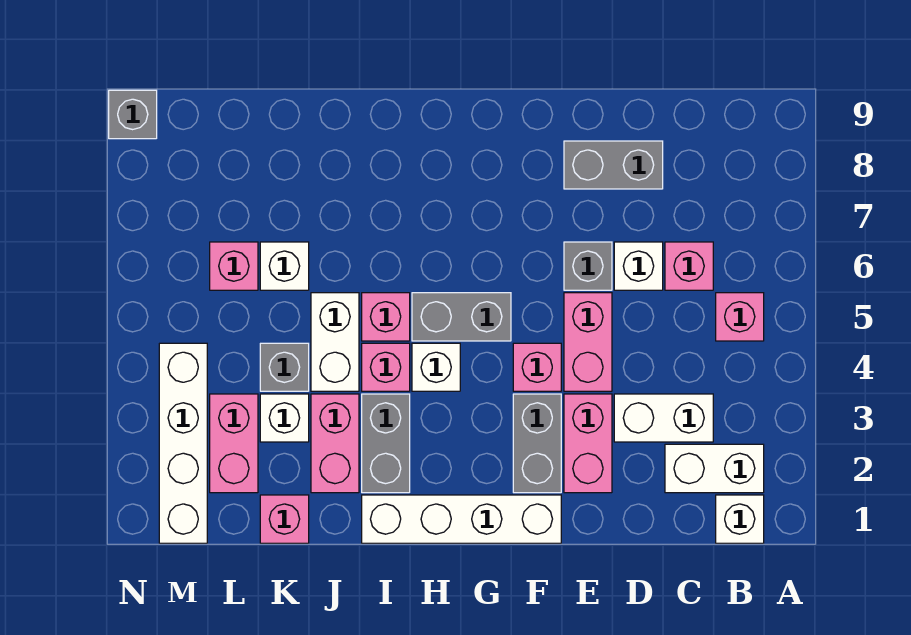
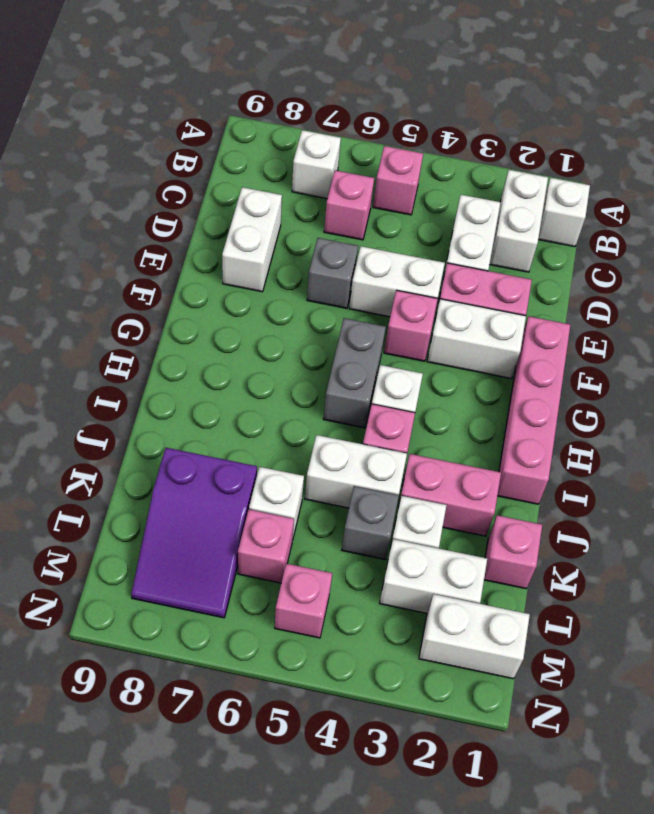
white 1x1 brick [614,242,663,290] -> white 1x1 brick moved to [292,130,341,199]
grey 1x2 brick [564,141,663,189] -> white 1x2 brick [222,187,282,292]
pink 1x2 brick [564,293,612,391] -> white 1x2 brick [349,246,445,317]
white 1x4 brick [362,495,561,543] -> pink 1x4 brick [497,316,570,504]
grey 1x2 brick [513,394,561,493] -> white 1x2 brick [427,299,526,379]
grey 1x2 brick [362,394,410,493] -> none
pink 1x1 brick [362,293,410,341] -> pink 1x1 brick moved to [275,564,332,638]
none -> purple 2x3 slope [131,448,257,618]
pink 1x2 brick [210,394,258,493] -> white 1x2 brick [380,539,487,613]
white 1x4 brick [159,343,207,543] -> white 1x2 brick [419,594,530,679]
grey 1x1 brick [109,90,157,139] -> none

